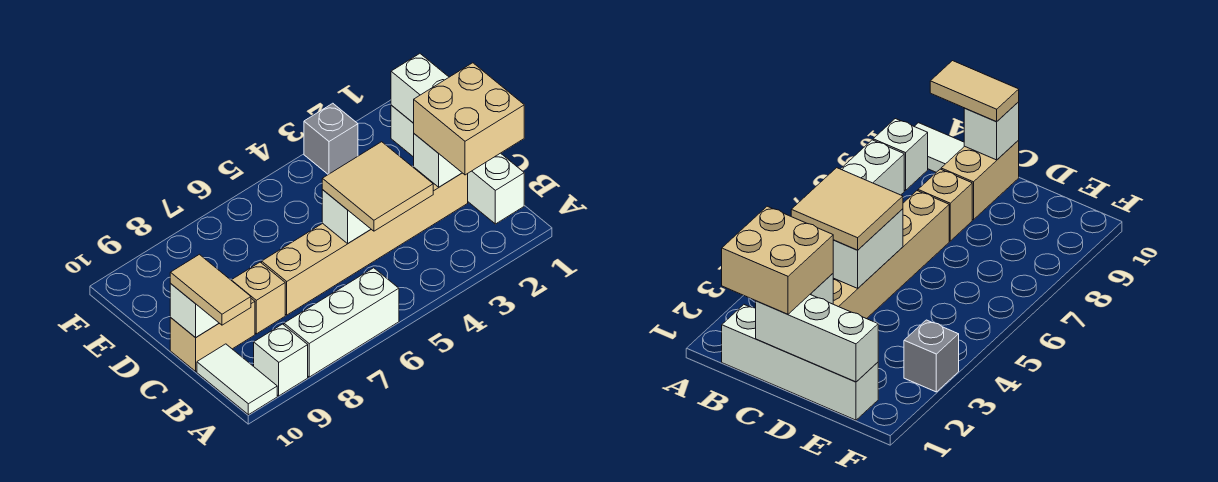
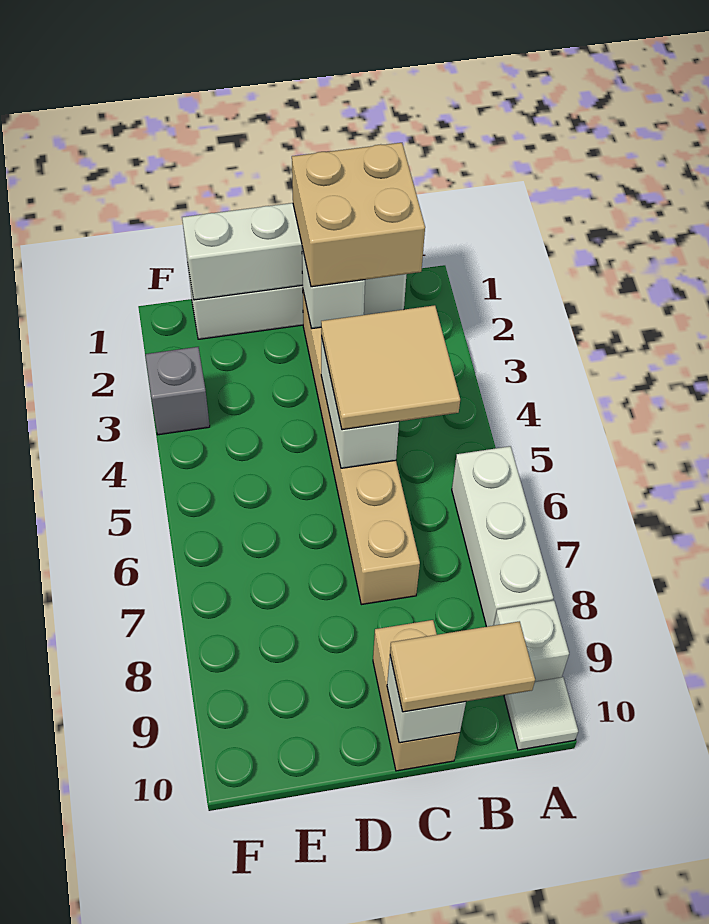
white 1x2 tile [197,344,277,415] -> white 1x1 tile [504,677,578,750]
tan 1x1 brick [231,262,285,334] -> none

